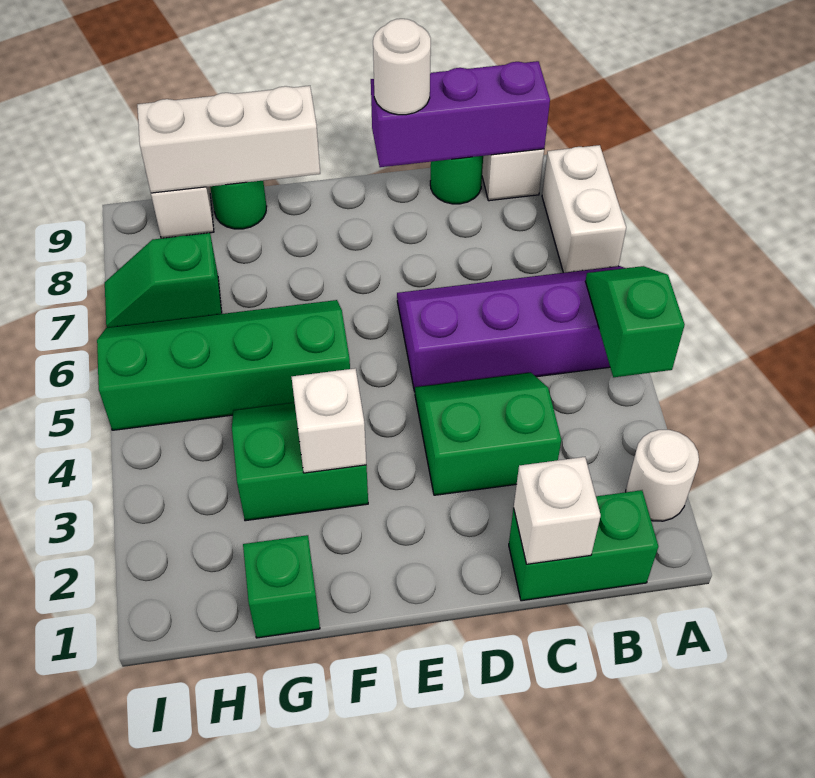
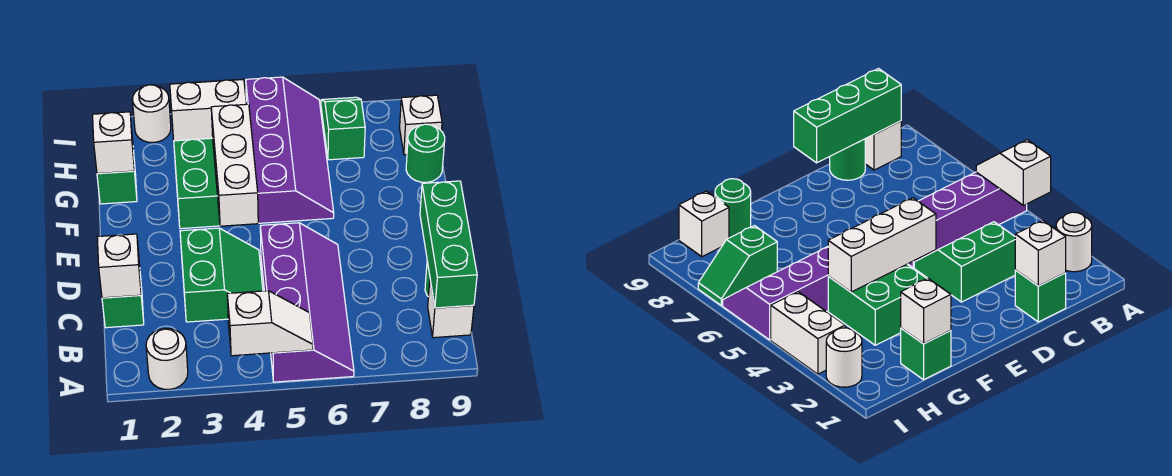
green 1x2 slope [585,266,685,377] -> white 1x2 slope [227,291,313,356]
white 1x2 brick [542,145,626,273] -> white 1x2 brick moved to [170,80,246,141]
green 1x2 brick [509,490,658,601] -> green 1x1 brick [102,276,144,328]
purple 1x3 brick [371,61,550,167] -> green 1x3 brick [420,181,477,308]
white 1x1 round brick [373,19,431,115] -> white 1x1 round brick moved to [132,85,171,143]
green 2x2 slope [232,402,368,521] -> green 2x2 brick [174,138,220,229]
white 1x1 brick [292,368,366,473] -> white 1x1 brick moved to [93,112,134,174]
green 2x4 slope [97,300,350,430] -> purple 2x4 slope [246,77,334,223]
white 1x3 brick [137,86,320,193] -> white 1x3 brick moved to [211,104,258,226]

